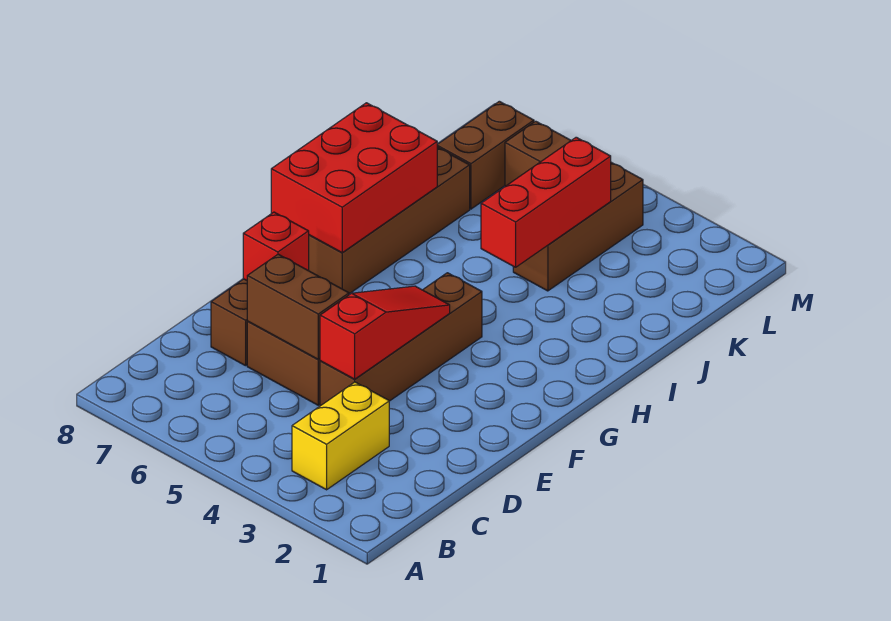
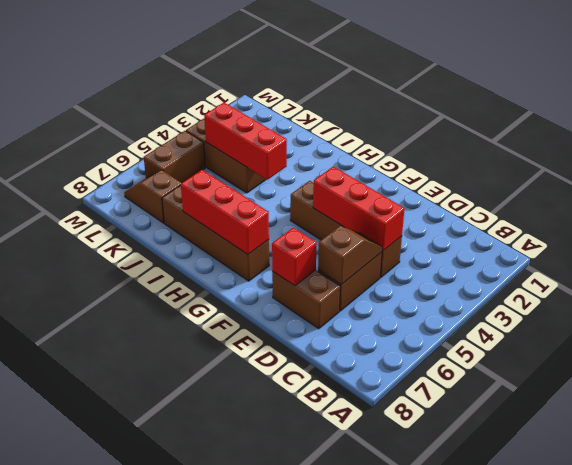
yellow 1x2 brick [292,382,389,490] -> none
red 1x3 slope [320,286,450,379] -> red 1x3 brick [313,166,405,251]
brown 1x2 brick [247,254,349,360] -> brown 1x2 slope [318,226,382,285]
red 2x3 brick [271,103,437,252] -> red 1x3 brick [181,170,269,254]
brown 1x2 brick [437,101,534,209] -> brown 1x2 slope [124,170,181,223]

